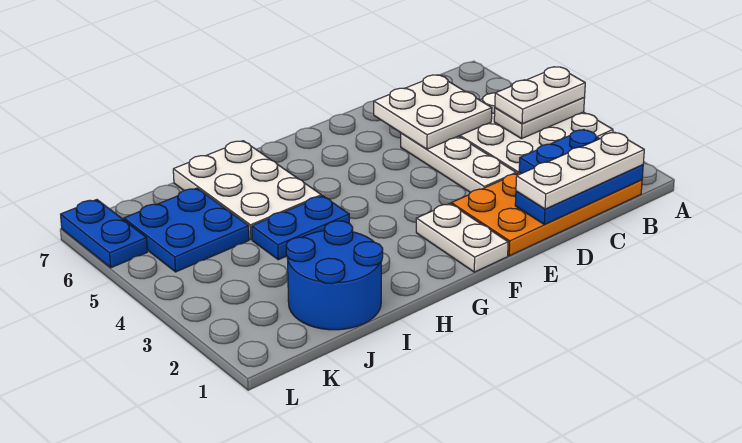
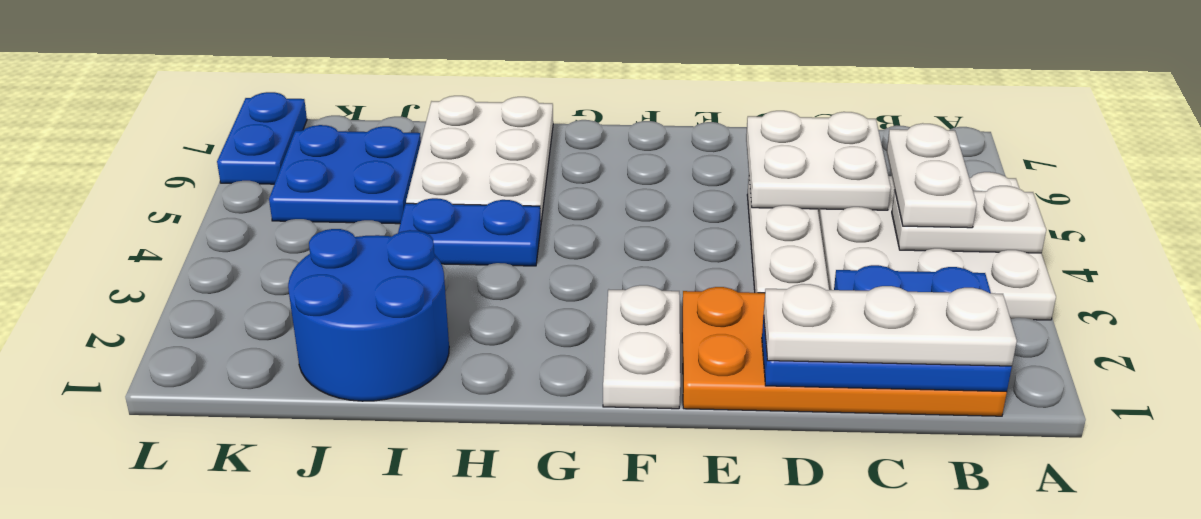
white 1x2 plate [495,67,585,124] -> white 1x2 plate turned to [887,123,977,228]

